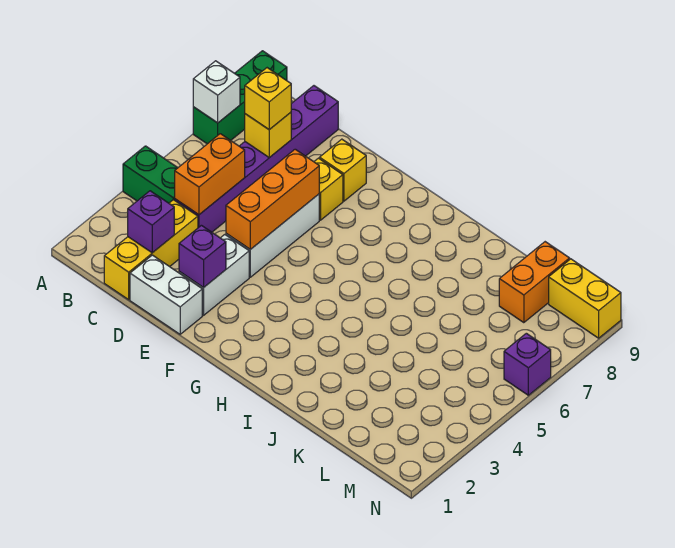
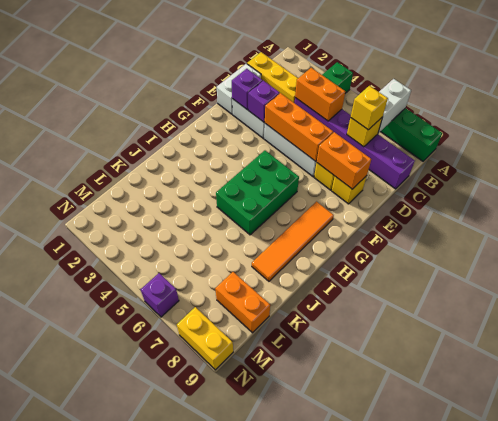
white 1x1 brick [193,61,240,123] -> white 1x2 brick [378,79,411,133]
purple 1x1 brick [128,191,174,253] -> purple 1x1 brick moved to [248,81,280,122]
none -> orange 1x2 brick [317,132,371,189]
none -> green 2x3 brick [216,151,299,235]
none -> orange 1x4 tile [252,202,334,281]
yellow 1x2 brick [549,259,621,338] -> yellow 1x2 brick turned to [177,307,233,370]

